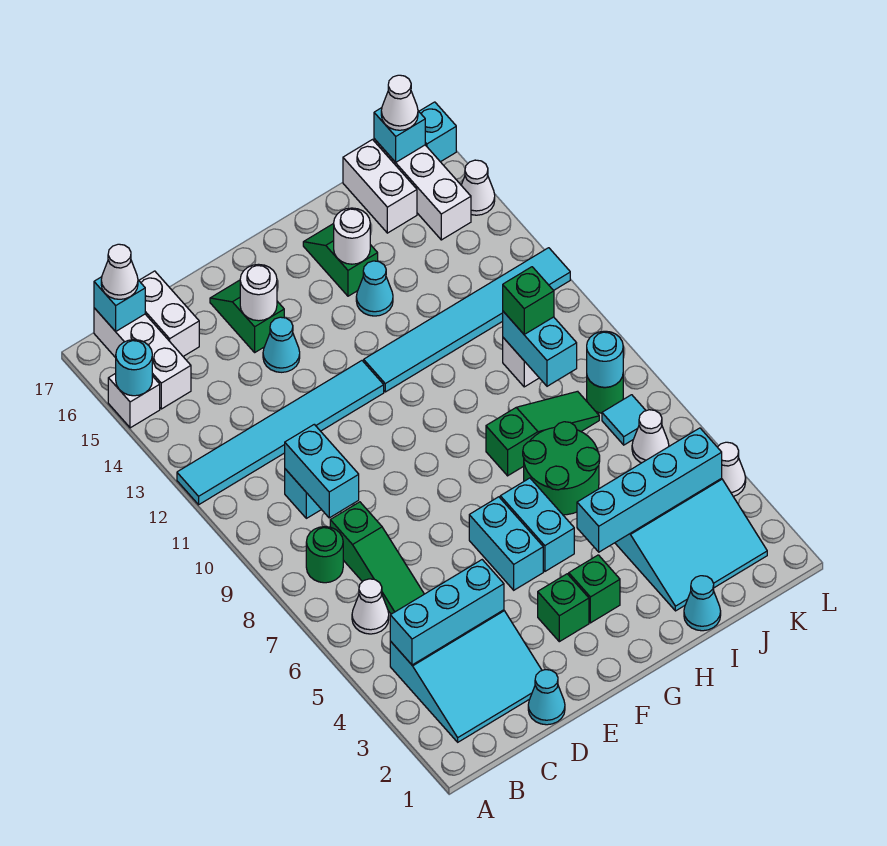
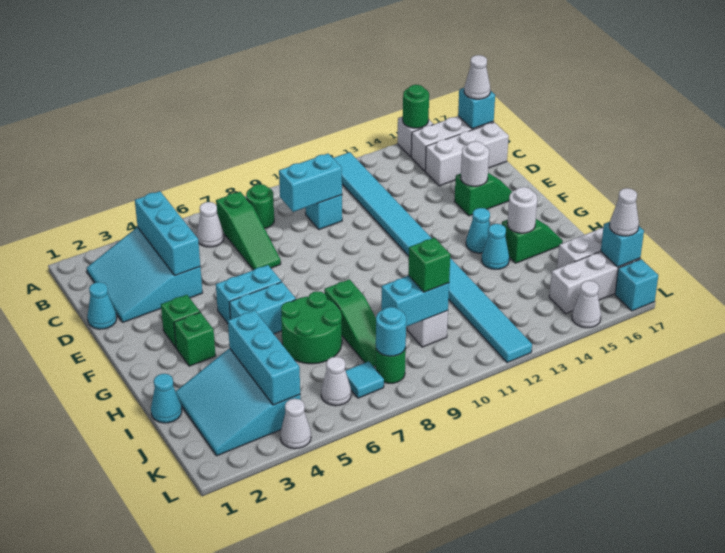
cyan 1x1 round brick [116,340,152,396] -> green 1x1 round brick [403,85,429,128]
green 1x3 slope [330,502,424,614] -> green 1x3 slope turned to [216,192,281,270]
white 1x2 brick [139,271,199,356] -> white 1x3 brick [425,122,509,186]
cyan 1x1 cone [263,317,300,372] -> cyan 1x1 cone moved to [466,208,490,253]
cyan 1x4 brick [577,428,722,552] -> cyan 1x3 brick [228,310,300,405]

